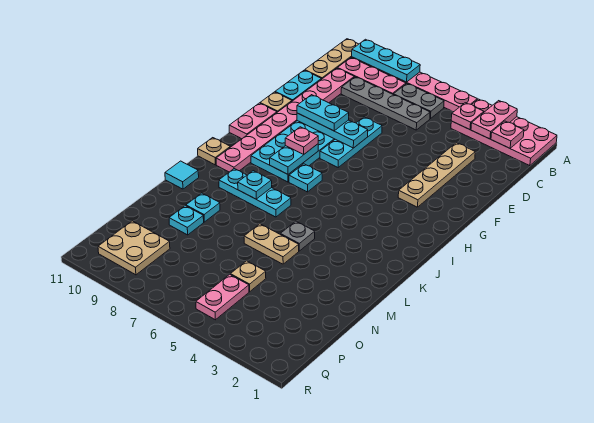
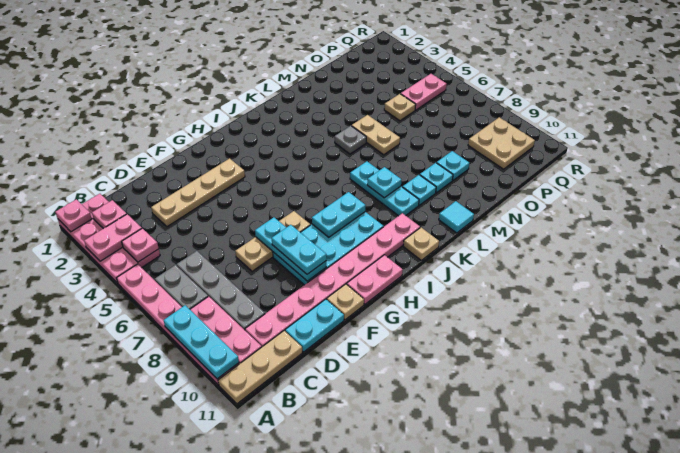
cyan 1x3 plate [320,117,382,167] -> tan 1x3 plate [235,211,310,271]
pink 1x1 plate [285,127,318,155] -> pink 1x1 plate moved to [55,199,92,232]
cyan 1x1 plate [289,164,322,192] -> cyan 1x1 plate moved to [403,175,436,205]

